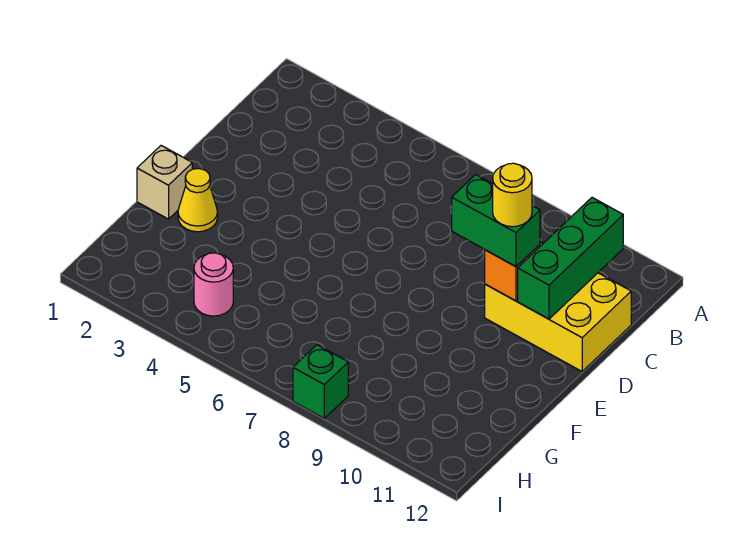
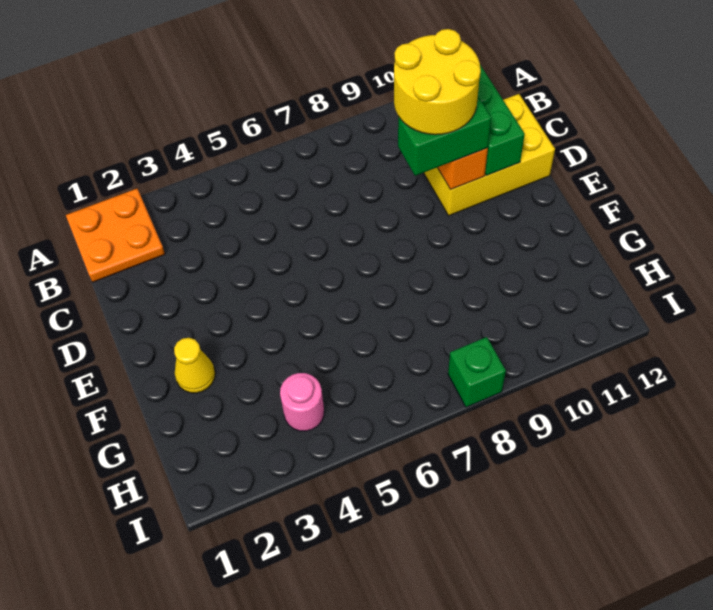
none -> orange 2x2 plate [66,189,165,282]
yellow 1x1 round brick [493,163,532,227] -> yellow 2x2 round brick [394,29,481,135]
tan 1x1 brick [137,146,192,219] -> none

